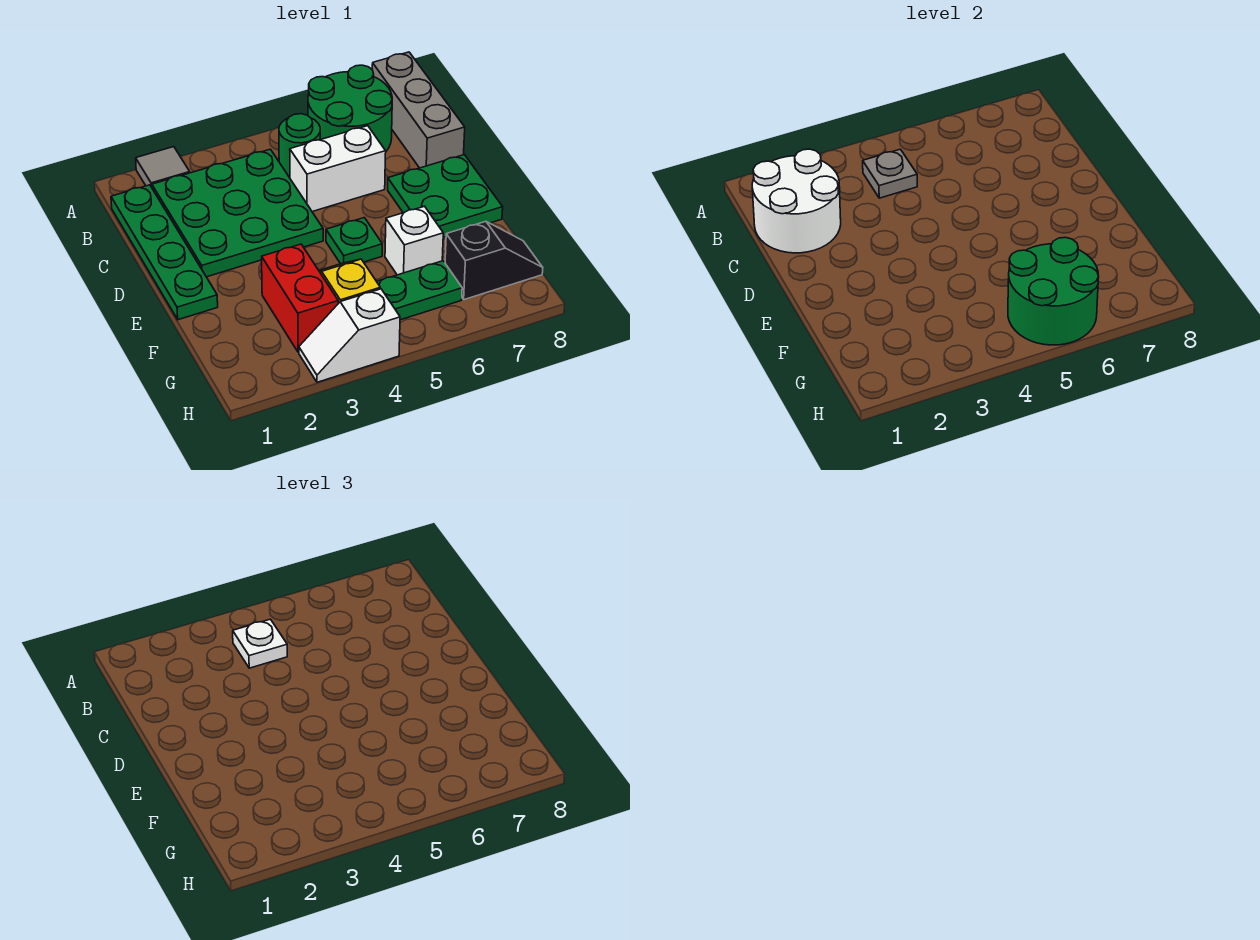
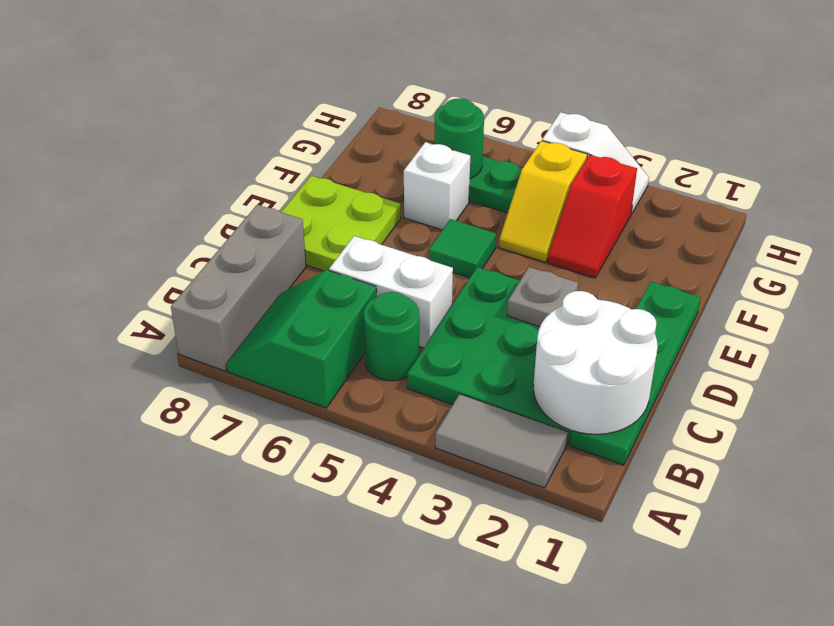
grey 1x1 tile [136,147,190,187] -> grey 1x2 tile [435,394,568,488]
green 2x2 round brick [308,65,392,151] -> green 2x2 slope [226,270,377,408]
grey 1x1 plate [863,149,917,198] -> grey 1x1 plate moved to [507,267,578,327]
white 1x1 plate [233,619,287,668] -> none
green 2x2 plate [388,155,503,237] -> lime 2x2 plate [281,176,401,271]
green 1x1 plate [326,218,382,264] -> green 1x1 tile [429,219,496,278]
red 1x2 brick [262,244,338,352] -> red 1x2 slope [548,155,637,278]
green 2x2 round brick [1008,237,1099,345] -> green 1x1 round brick [435,98,484,178]
black 1x2 slope [445,221,543,300] -> none

